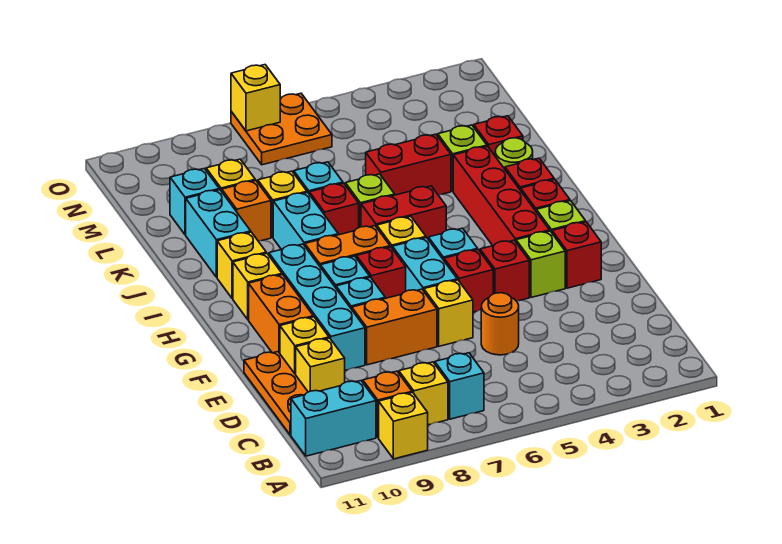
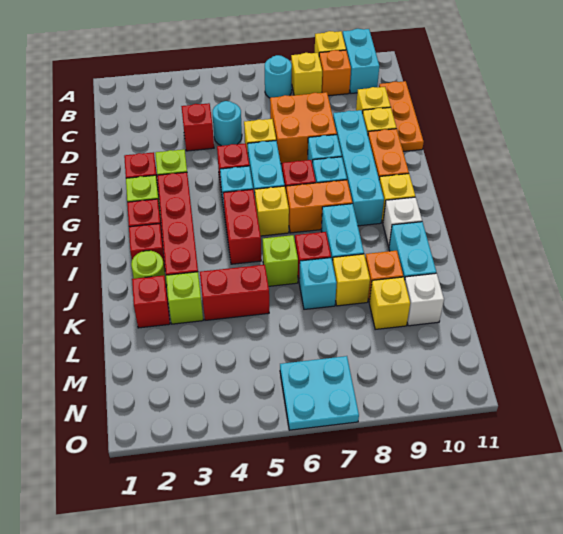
cyan 1x1 brick [435,353,484,419] -> cyan 1x1 round brick [265,55,292,98]
cyan 1x2 brick [291,381,376,456] -> cyan 1x2 brick turned to [343,29,379,93]
orange 1x1 round brick [481,293,519,355] -> cyan 1x1 round brick [212,101,242,146]
orange 1x2 brick [352,289,437,365] -> orange 2x2 brick [270,92,337,164]
red 1x1 brick [480,240,529,301] -> red 1x1 brick moved to [181,103,214,151]
red 1x2 brick [361,186,446,239] -> red 1x2 brick turned to [223,189,261,264]
yellow 1x1 brick [217,232,266,299] -> white 1x1 brick [383,197,422,246]
cyan 1x1 brick [170,169,219,235] -> white 1x1 brick [405,273,444,326]
orange 2x2 plate [231,93,332,165] -> cyan 2x2 plate [280,356,359,430]
yellow 1x1 brick [231,65,280,131] -> none

